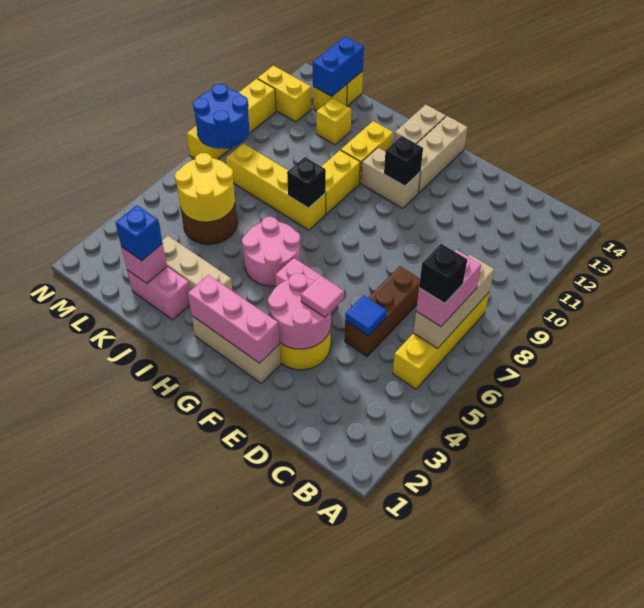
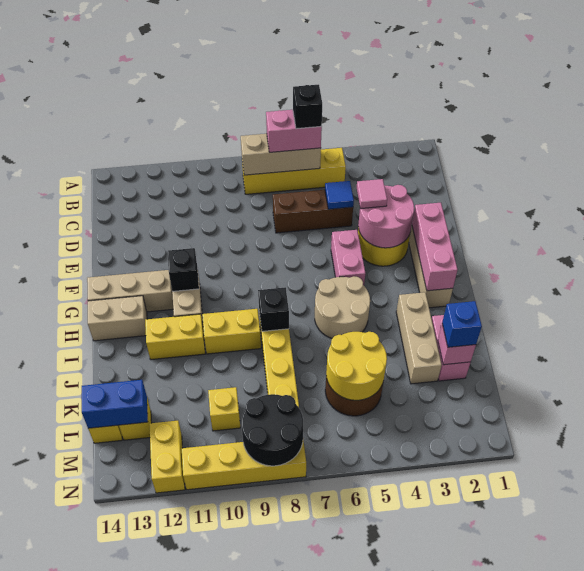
pink 2x2 round brick [242,217,300,286] -> tan 2x2 round brick [315,276,370,338]
yellow 1x1 brick [316,98,351,145] -> yellow 1x1 brick moved to [208,387,240,431]
blue 2x2 round brick [193,84,249,149] -> black 2x2 round brick [242,394,303,466]

